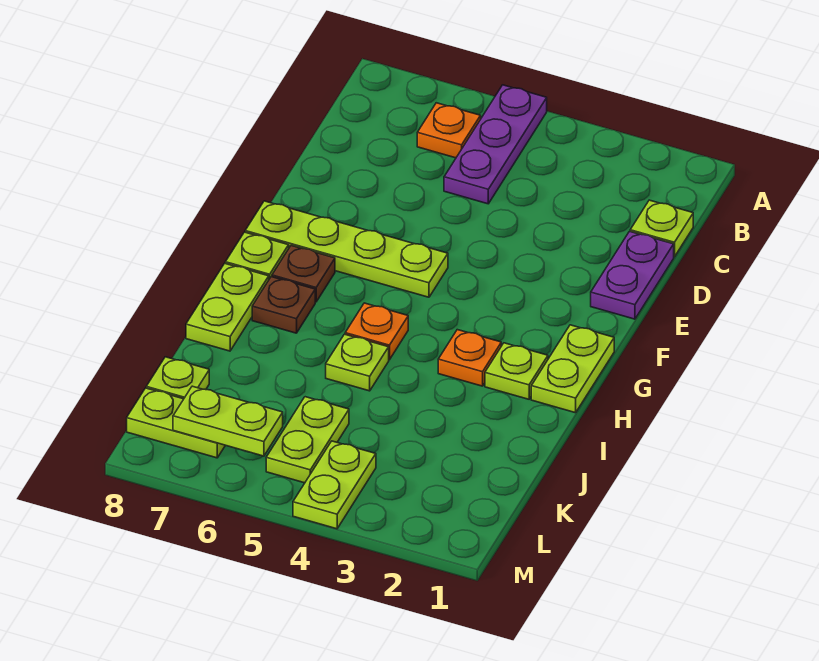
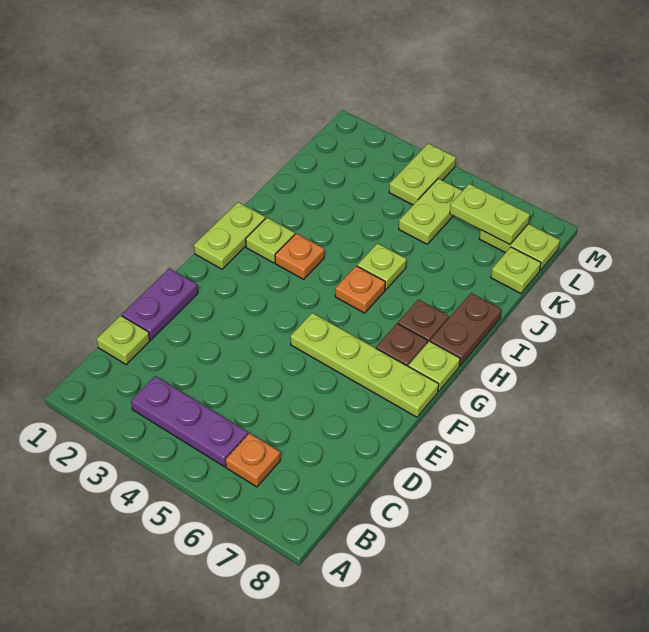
purple 1x3 plate [444,85,547,204] -> purple 1x3 plate turned to [131,376,248,467]
lime 1x2 plate [186,263,269,351] -> brown 1x2 plate [430,293,502,366]

